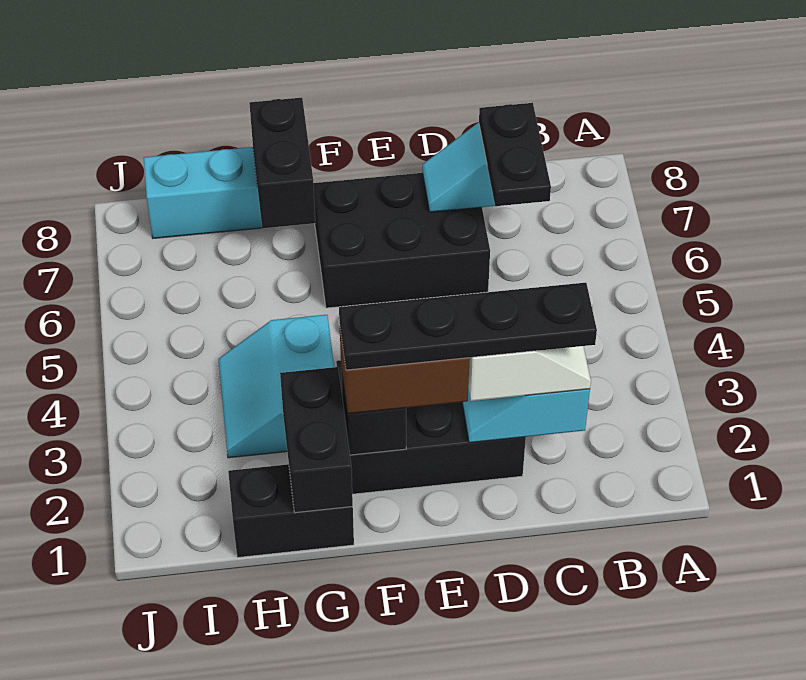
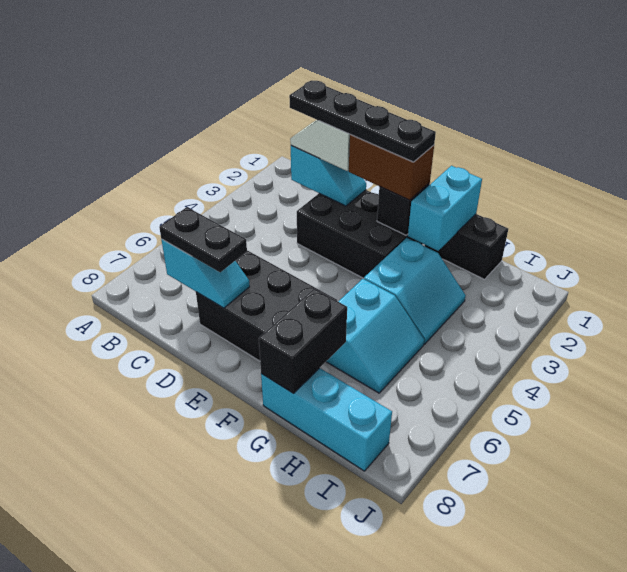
black 1x2 plate [479,103,551,206] -> black 1x2 plate turned to [159,207,247,272]
black 1x2 brick [280,367,353,513] -> cyan 1x2 brick [408,166,482,251]
none -> cyan 2x2 slope [326,279,424,393]

